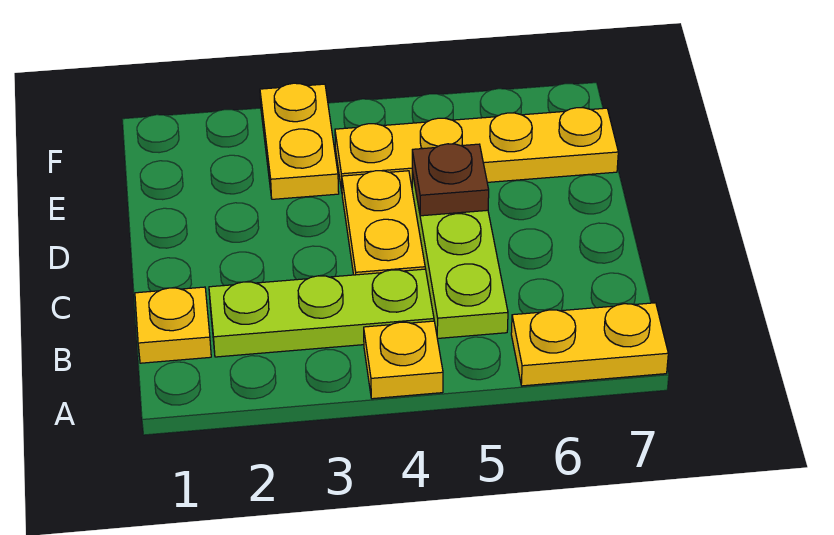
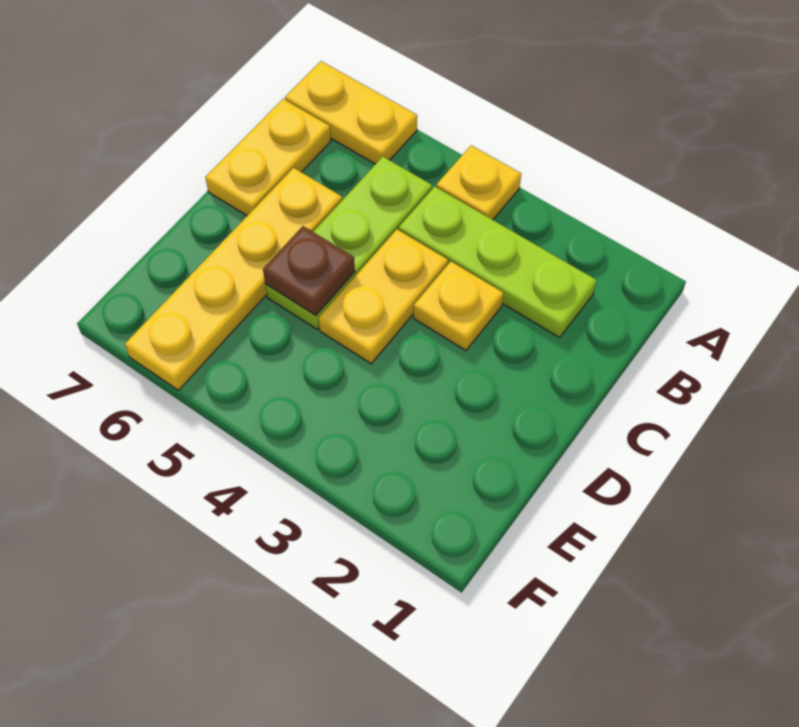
yellow 1x1 plate [135,287,211,363] -> yellow 1x1 plate moved to [414,262,503,351]
yellow 1x2 plate [260,83,339,199] -> yellow 1x2 plate moved to [205,99,331,216]
yellow 1x4 plate [335,108,618,191] -> yellow 1x4 plate turned to [125,168,342,390]

